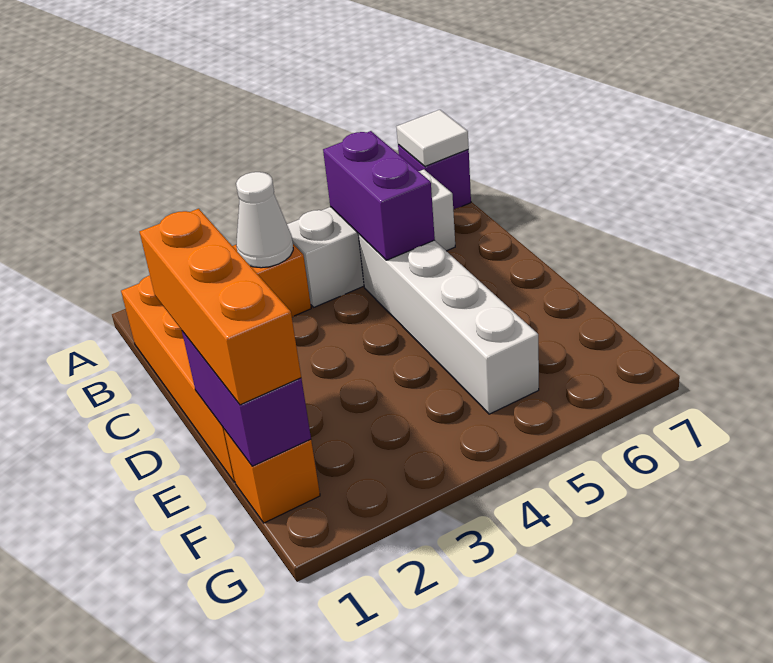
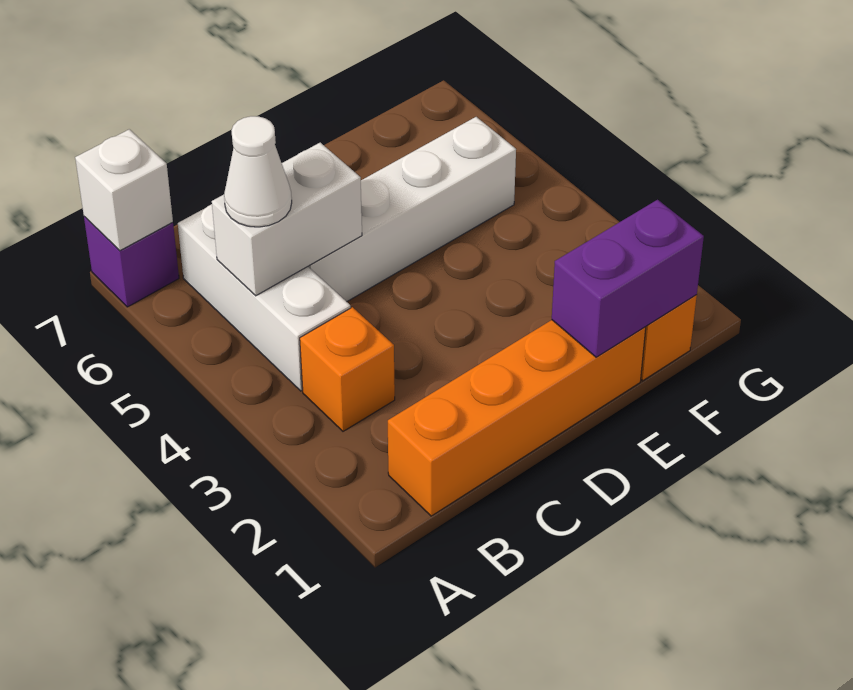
white 1x1 tile [397,110,469,166] -> white 1x1 brick [75,129,173,251]
white 1x1 cone [236,172,293,268] -> white 1x1 cone moved to [224,116,292,227]
purple 1x2 brick [323,131,435,260] -> white 1x2 brick [212,143,362,296]
orange 1x3 brick [140,209,301,405] -> none

